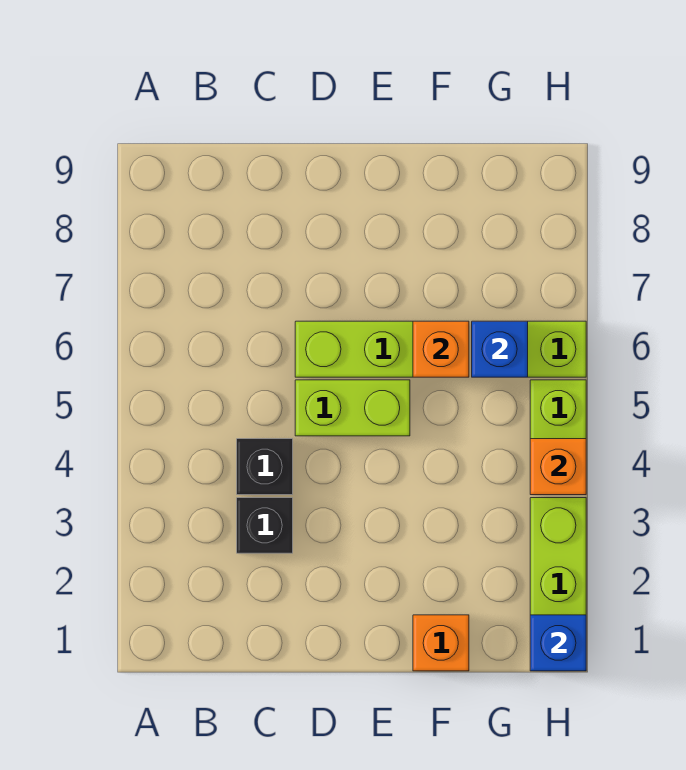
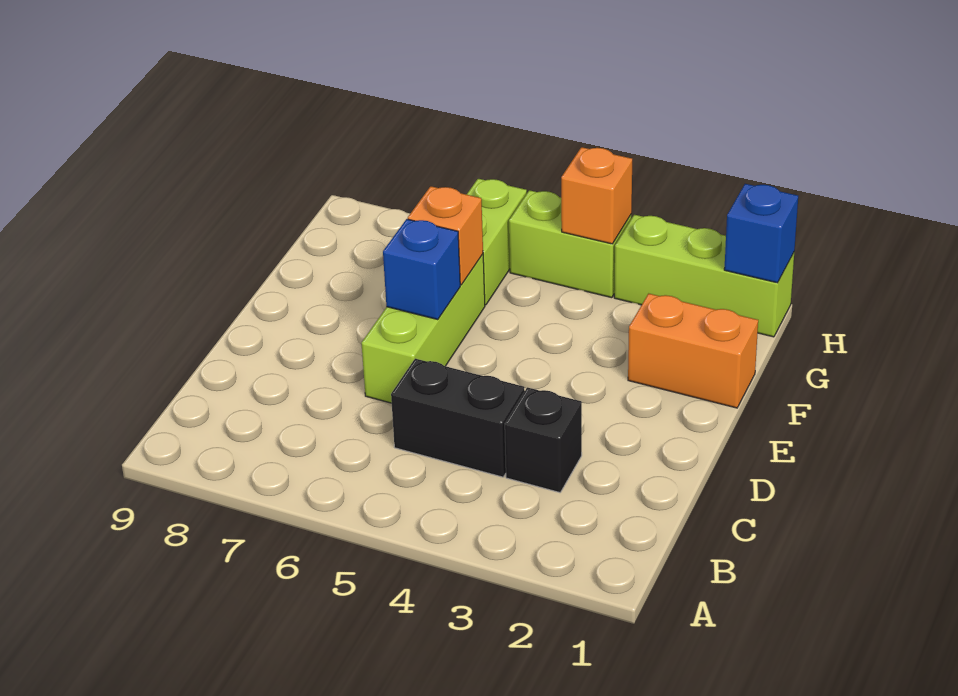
black 1x1 brick [237,439,293,495] -> black 1x2 brick [391,359,525,477]
lime 1x2 brick [295,380,410,436] -> none
orange 1x1 brick [413,615,469,671] -> orange 1x2 brick [628,294,758,408]
blue 1x1 brick [472,321,528,377] -> blue 1x1 brick moved to [383,219,460,320]

